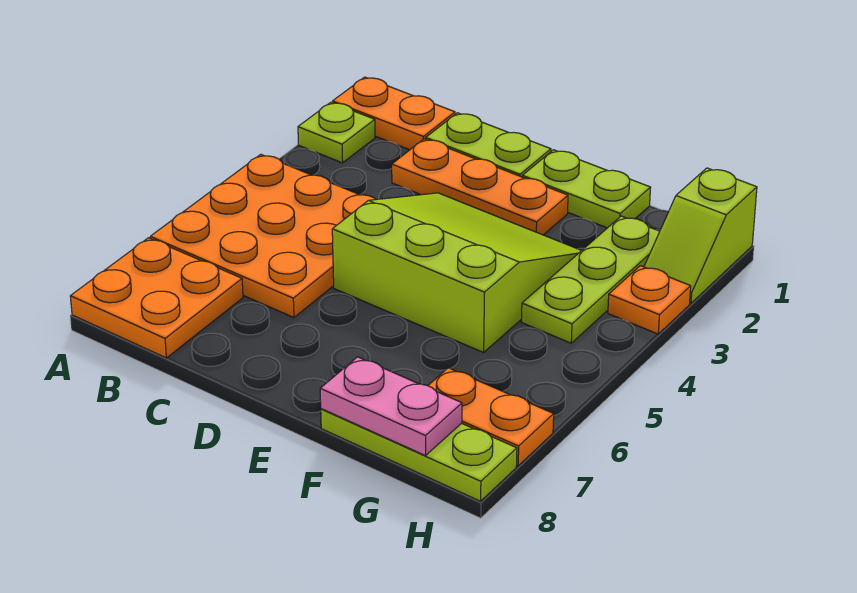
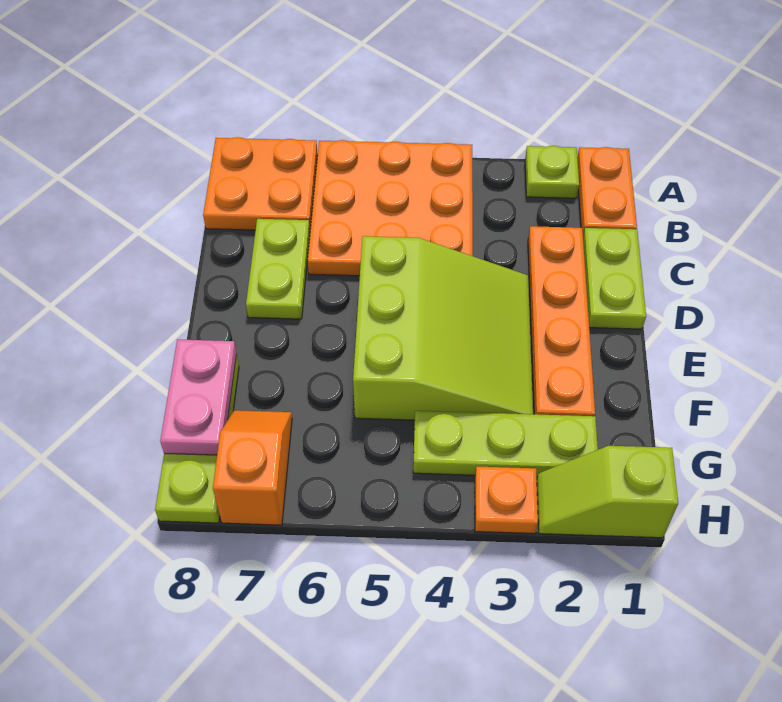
orange 1x3 plate [392,139,568,235] -> orange 1x4 plate [528,226,595,416]
lime 1x2 plate [522,150,651,228] -> lime 1x2 plate moved to [246,219,310,319]
orange 1x2 plate [428,368,554,466] -> orange 1x2 slope [213,410,292,525]

